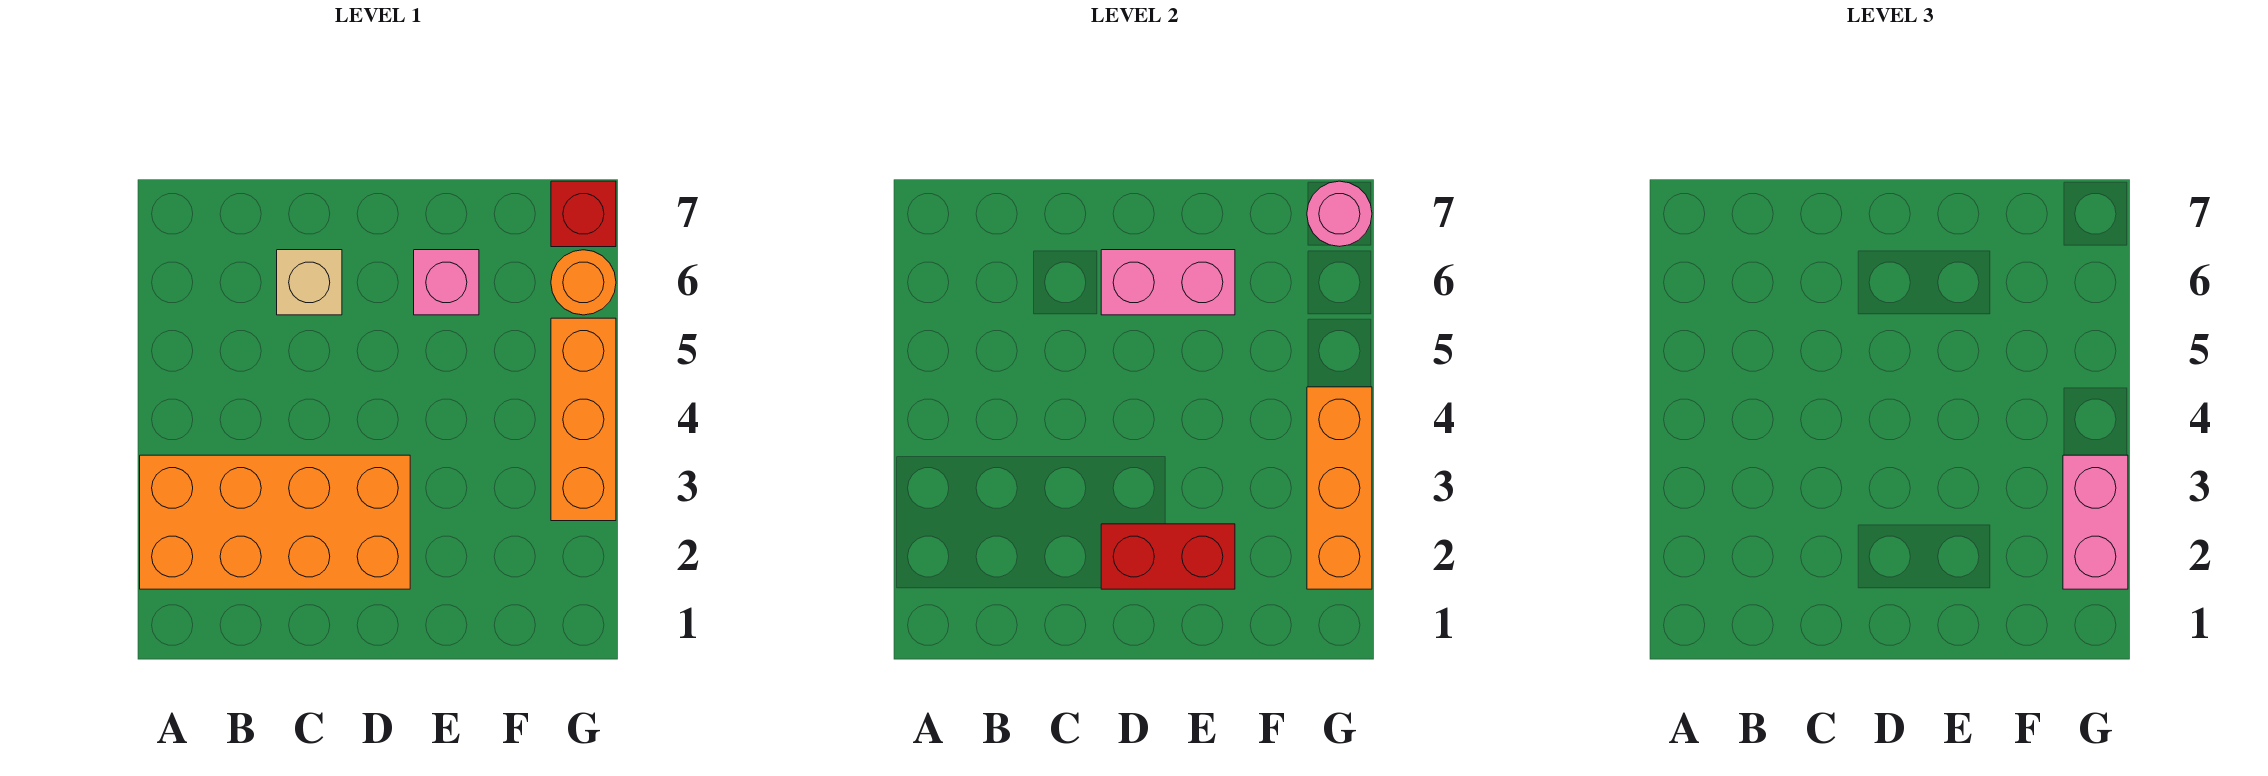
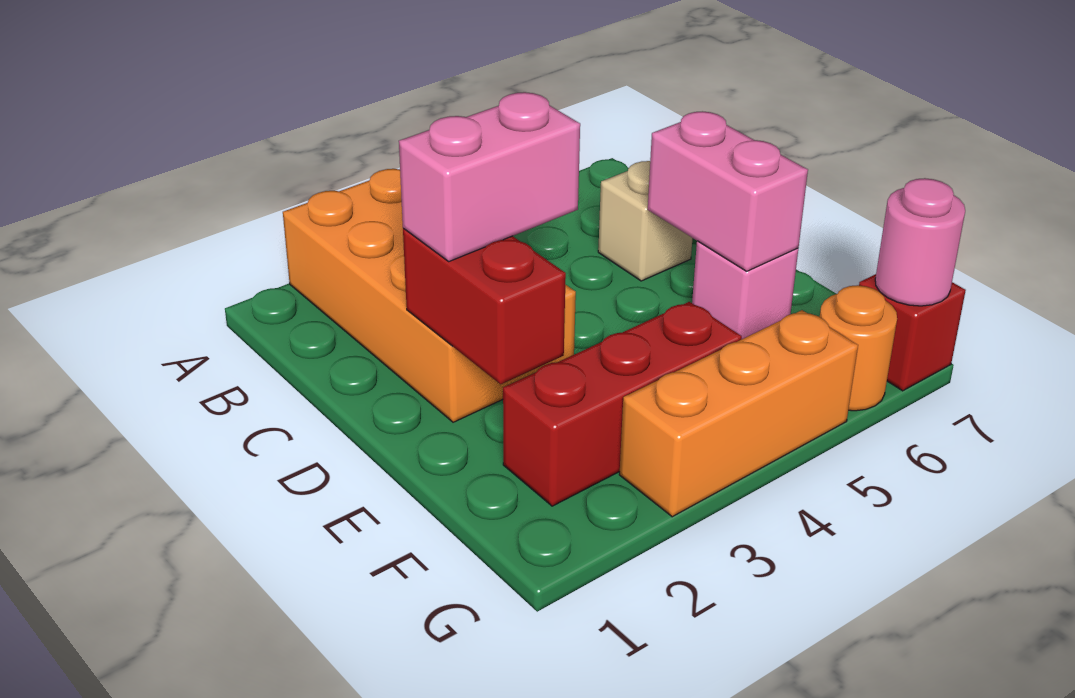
none -> red 1x3 brick [503,302,742,506]
orange 1x3 brick [1307,387,1372,589] -> none
pink 1x2 brick [2063,455,2128,589] -> pink 1x2 brick moved to [399,92,580,261]

